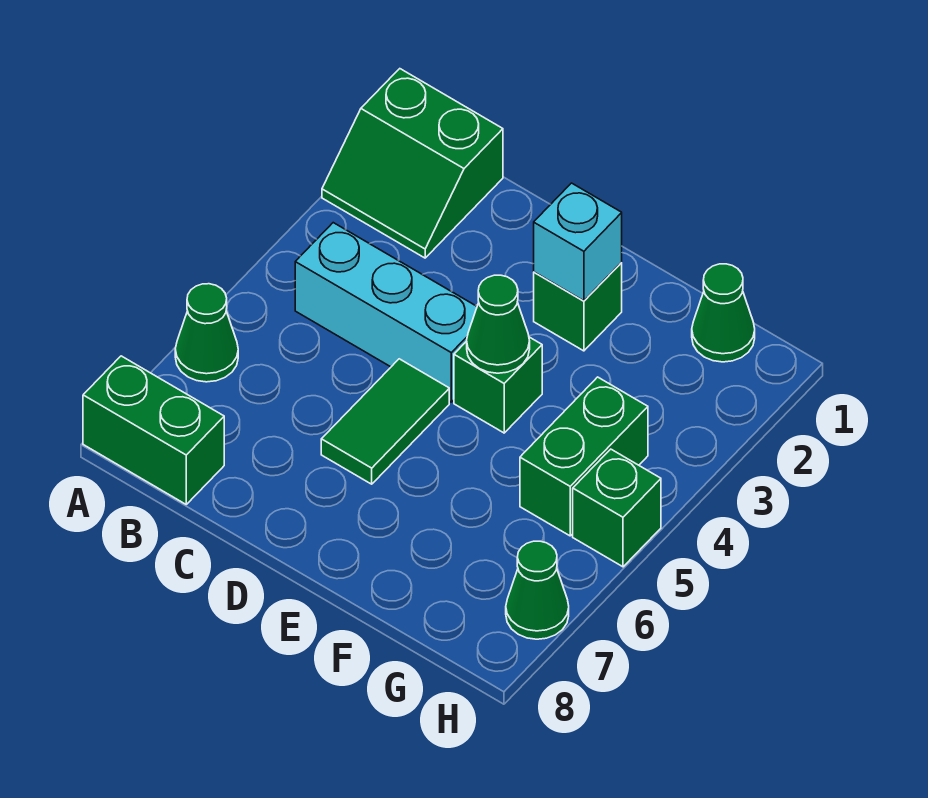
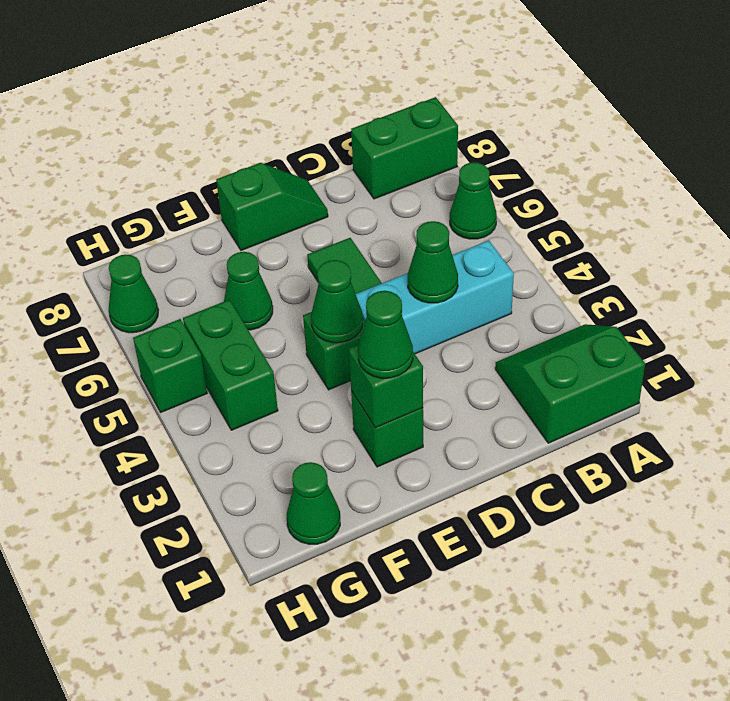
none -> green 1x1 cone [408,221,458,303]
none -> green 1x2 slope [216,163,328,251]
cyan 1x1 brick [534,183,622,301] -> green 1x1 brick [349,344,423,428]
none -> green 1x1 cone [358,291,413,378]
none -> green 1x1 cone [224,252,273,330]

